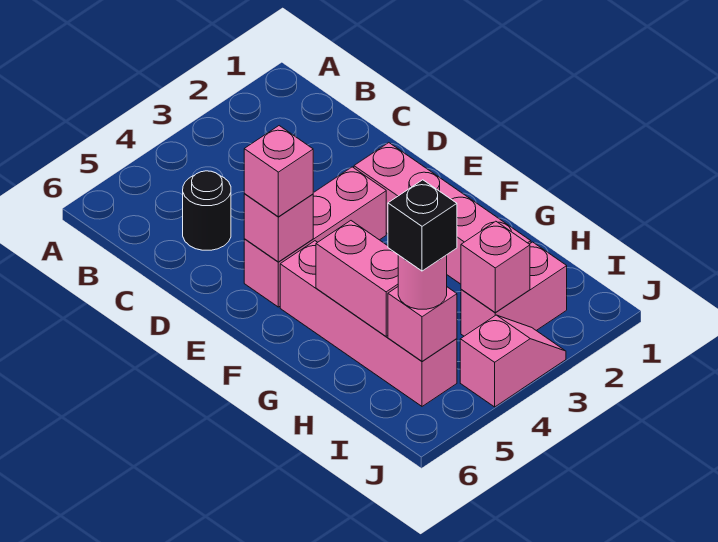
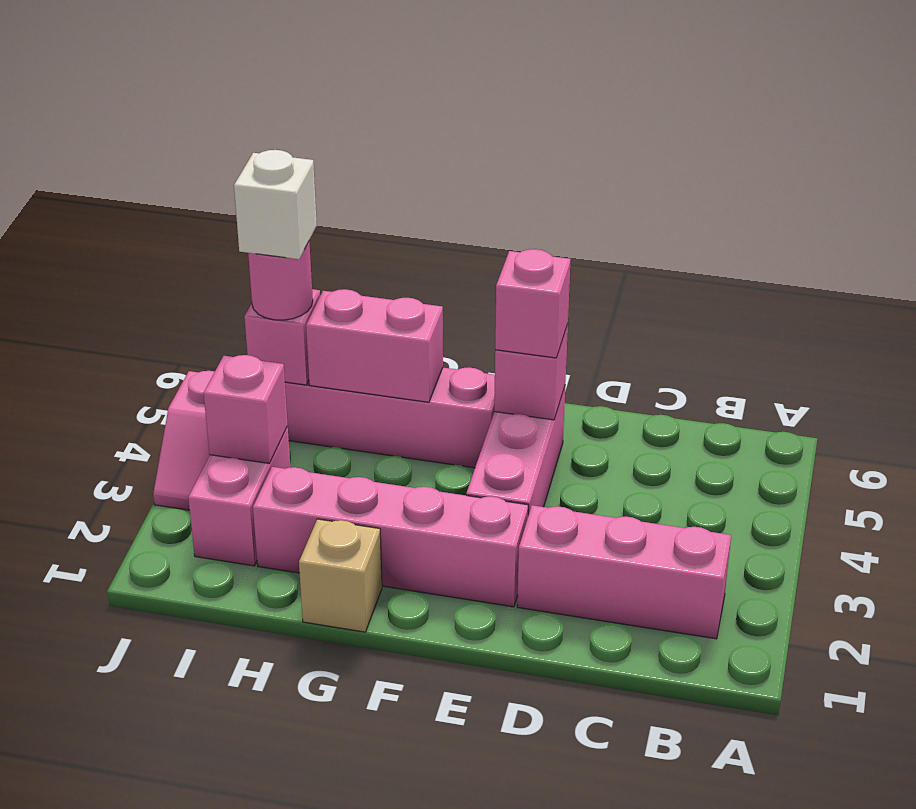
none -> pink 1x3 brick [517,505,731,639]
black 1x1 round brick [183,171,231,250] -> none
none -> tan 1x1 brick [299,519,382,632]
black 1x1 brick [388,180,457,271] -> white 1x1 brick [234,150,317,259]

